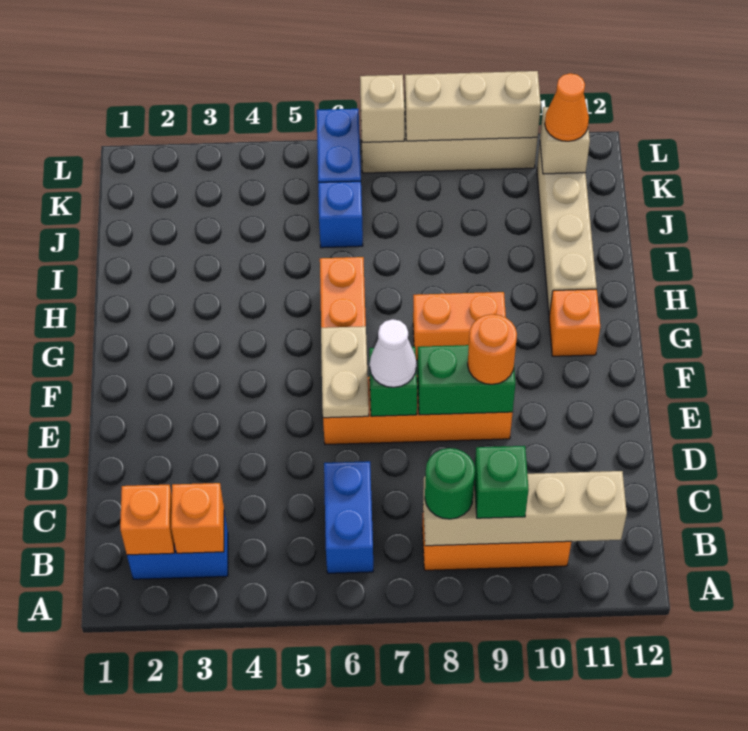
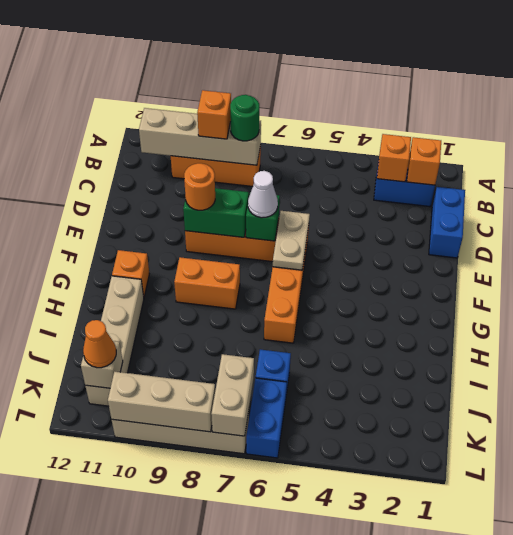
blue 1x2 brick [324,461,373,573] -> blue 1x2 brick moved to [429,187,465,258]
green 1x1 brick [474,446,529,518] -> orange 1x1 brick [197,90,231,139]
tan 1x1 brick [360,75,405,142] -> tan 1x2 brick [211,354,254,436]

